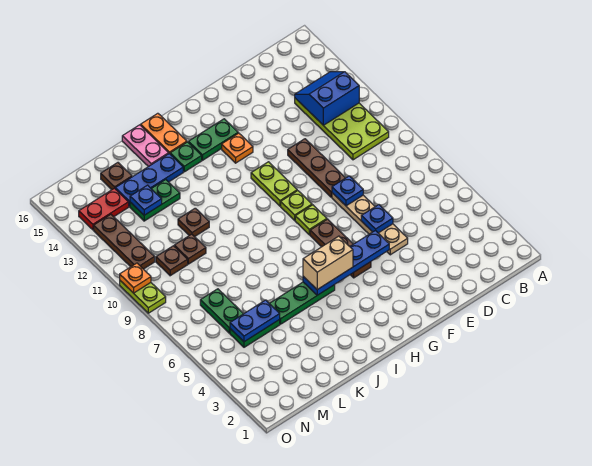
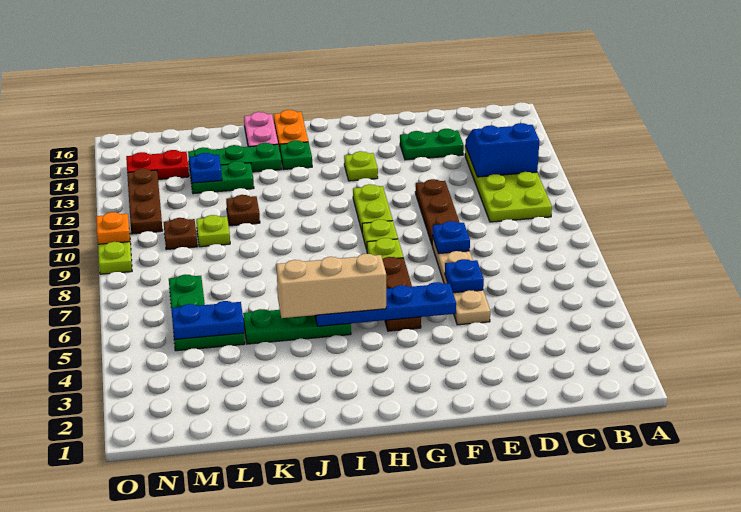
orange 1x1 plate [222,133,253,163] -> lime 1x1 plate [344,151,378,181]
green 1x2 plate [188,119,238,160] -> green 1x2 plate moved to [400,129,464,160]
tan 1x2 brick [303,236,353,289] -> tan 1x3 brick [276,254,386,318]
blue 1x3 plate [115,154,183,207] -> green 1x3 plate [188,143,282,172]
brown 1x1 plate [174,234,206,264] -> lime 1x1 plate [196,215,230,247]
brown 1x1 plate [101,163,132,190] -> none

